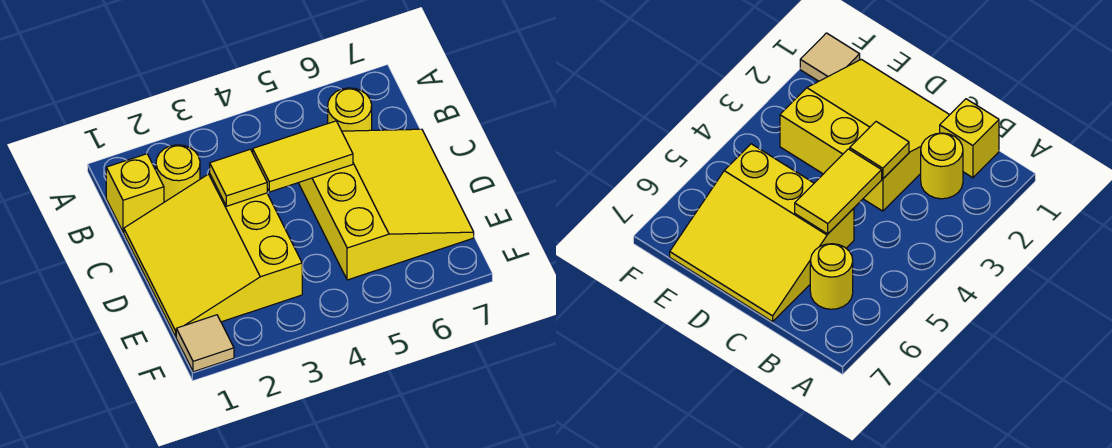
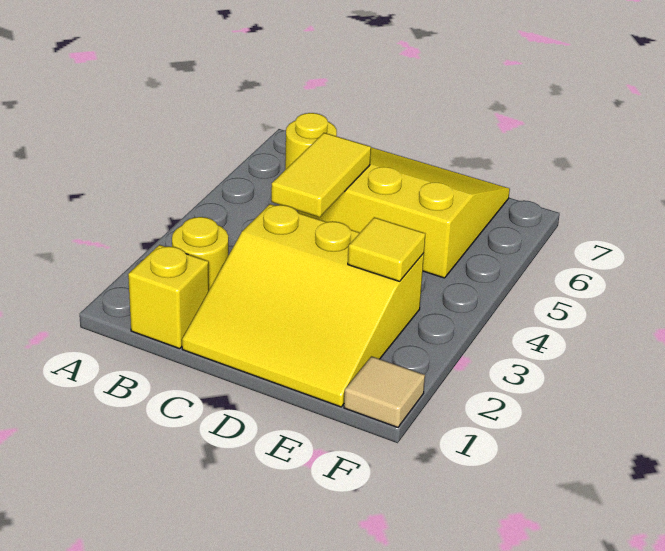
yellow 1x1 tile [210,149,267,206] -> yellow 1x1 tile moved to [348,217,425,281]

